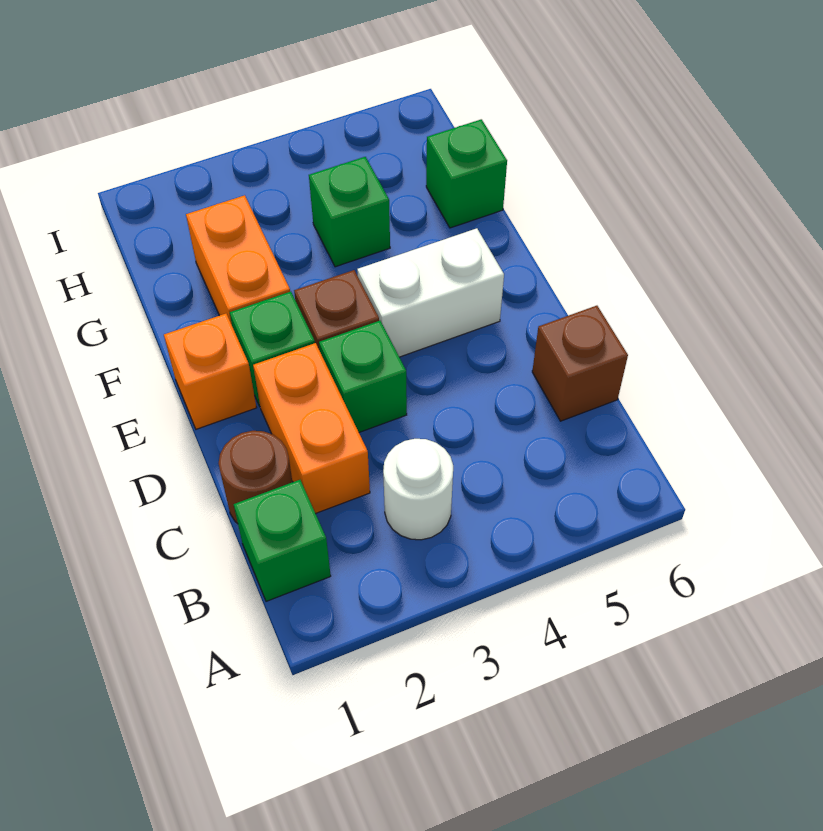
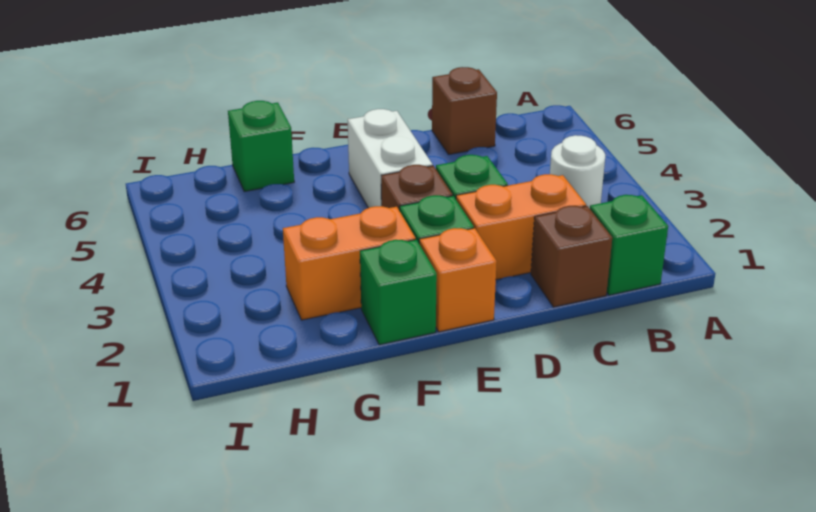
brown 1x1 round brick [219,431,292,524] -> brown 1x1 brick [531,206,612,307]
green 1x1 brick [309,157,390,267] -> green 1x1 brick moved to [360,240,437,345]

